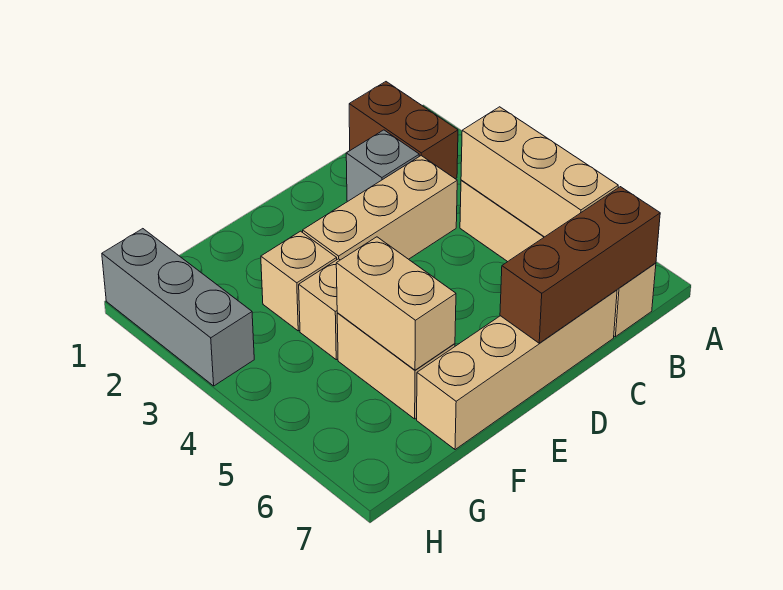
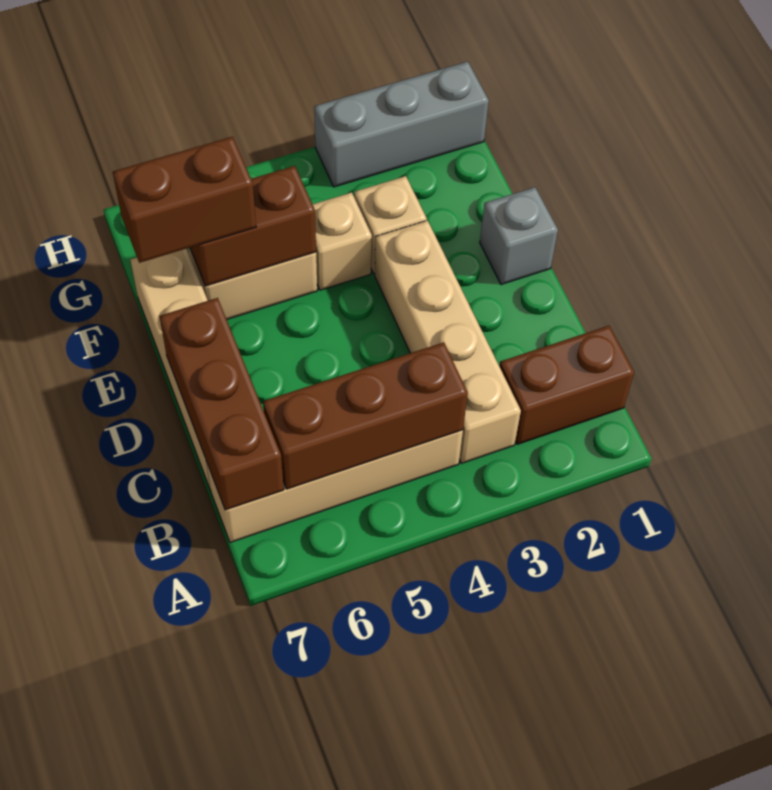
tan 1x3 brick [461,107,618,237] -> brown 1x3 brick [263,342,468,489]
grey 1x1 brick [346,130,419,201] -> grey 1x1 brick moved to [480,187,558,285]
tan 1x3 brick [303,156,457,260] -> tan 1x4 brick [375,221,521,463]
tan 1x2 brick [336,237,456,370] -> brown 1x2 brick [190,166,316,286]
none -> brown 1x2 brick [113,137,256,263]

